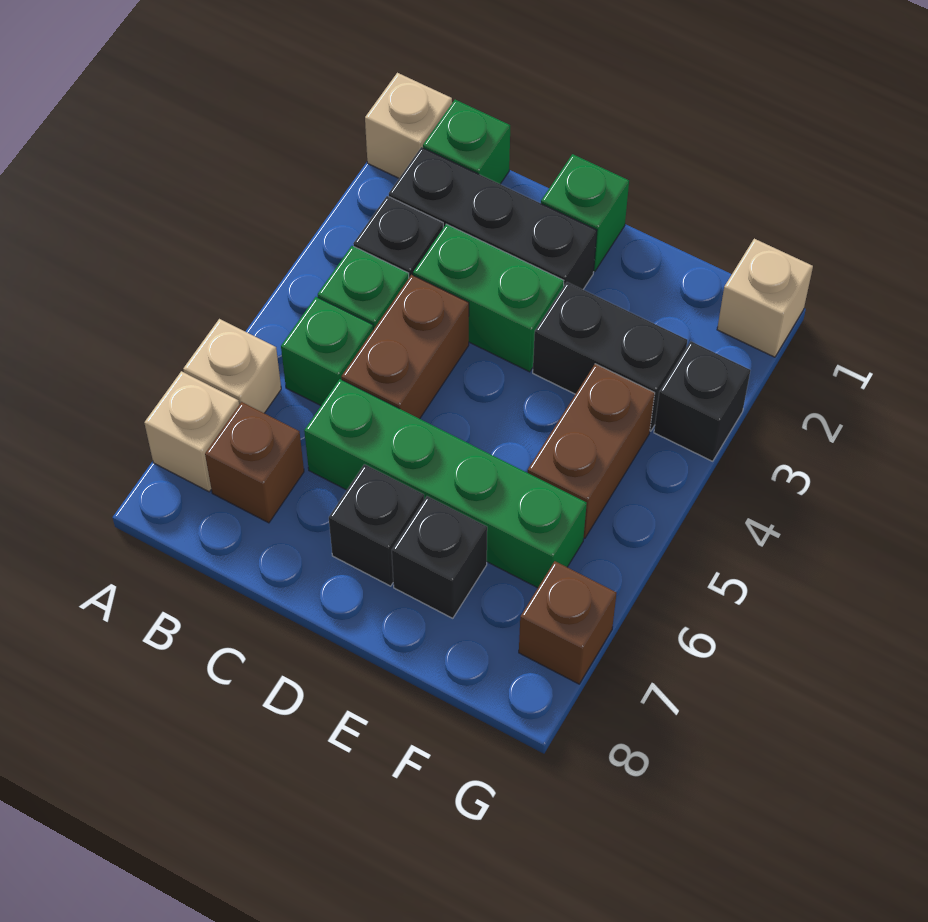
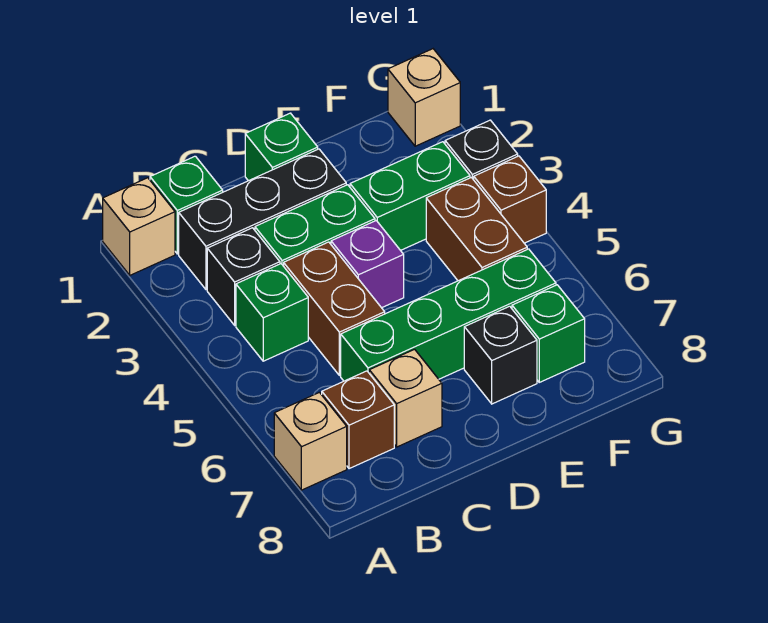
tan 1x1 brick [183,319,281,413] -> tan 1x1 brick moved to [369,349,442,447]
green 1x1 brick [281,297,373,406] -> green 1x1 brick moved to [512,285,585,382]
none -> purple 1x1 brick [331,221,404,308]
black 1x1 brick [329,464,424,586] -> none
black 1x2 brick [533,282,687,431] -> green 1x2 brick [350,142,470,250]
brown 1x1 brick [519,561,617,684] -> brown 1x1 brick moved to [474,156,546,243]

